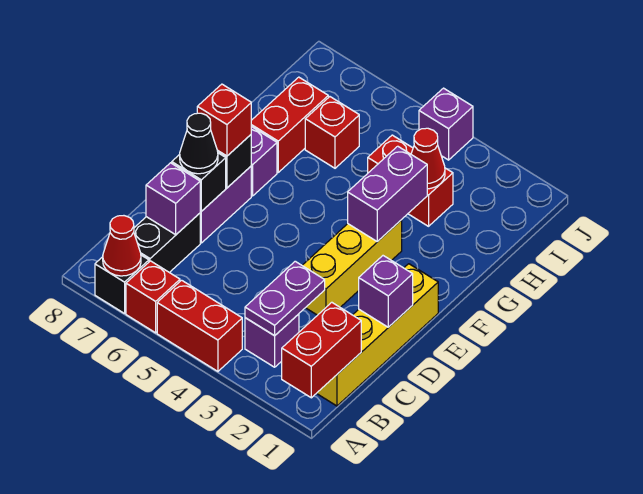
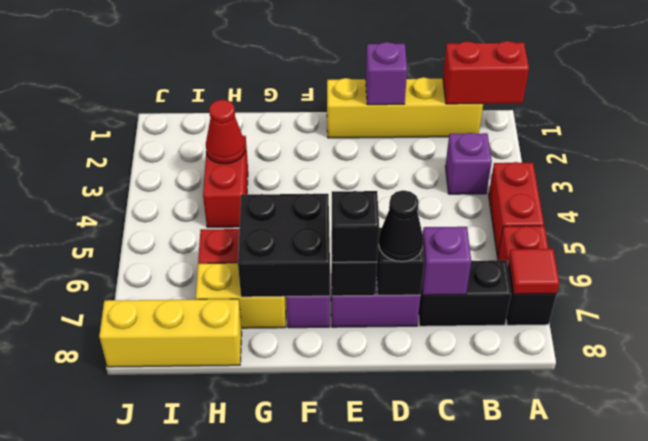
red 1x1 cone [103,216,141,276] -> red 1x1 tile [509,249,559,294]
purple 1x2 plate [245,261,325,336] -> none
yellow 1x3 brick [302,220,402,315] -> yellow 1x3 brick moved to [99,299,242,367]
red 1x1 brick [197,84,251,156] -> black 1x1 brick [332,191,379,262]
purple 1x2 brick [348,146,427,242] -> none
none -> black 2x2 brick [238,194,330,297]
red 1x2 brick [251,77,328,172] -> yellow 1x2 brick [196,263,286,328]
purple 1x1 brick [419,88,473,160] -> none

